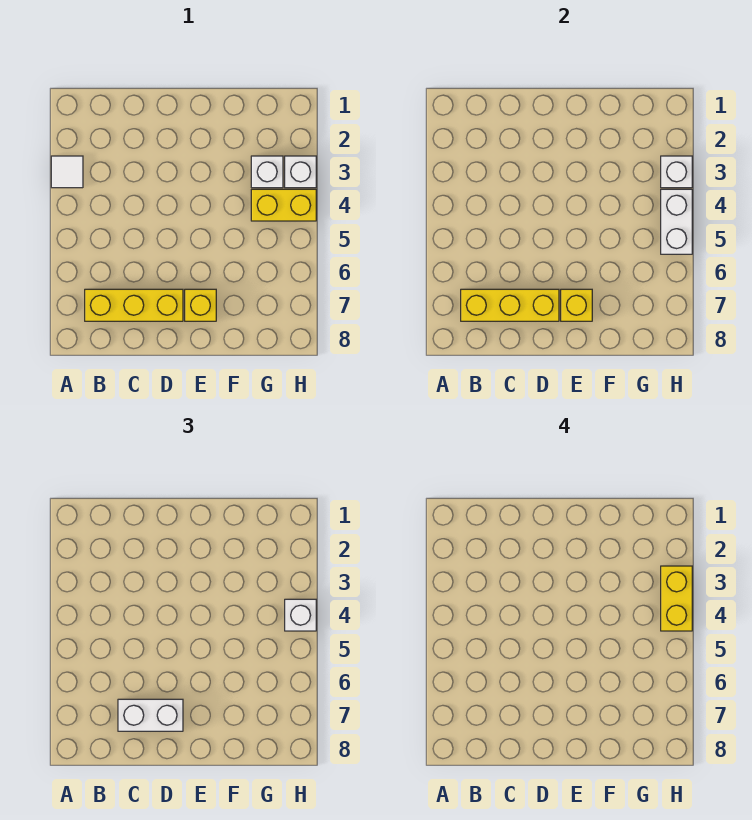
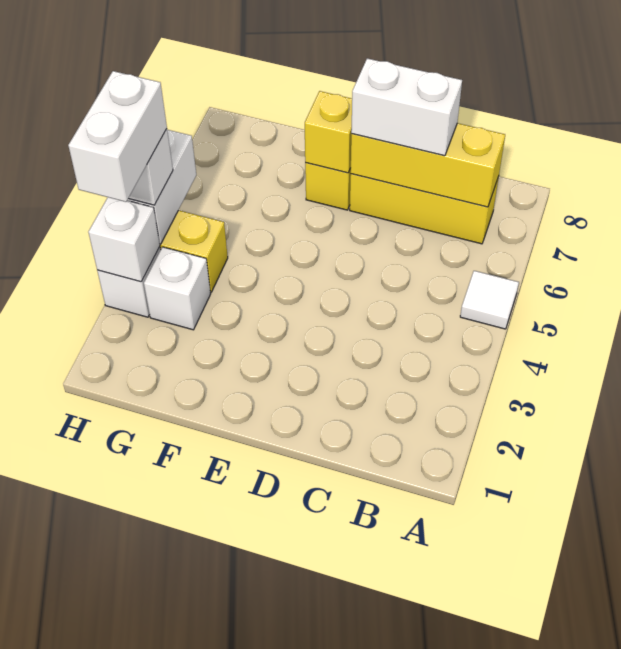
white 1x1 tile [51,156,83,188] -> white 1x1 tile moved to [460,271,519,329]
yellow 1x2 brick [661,566,692,631] -> white 1x2 brick [68,71,167,202]

